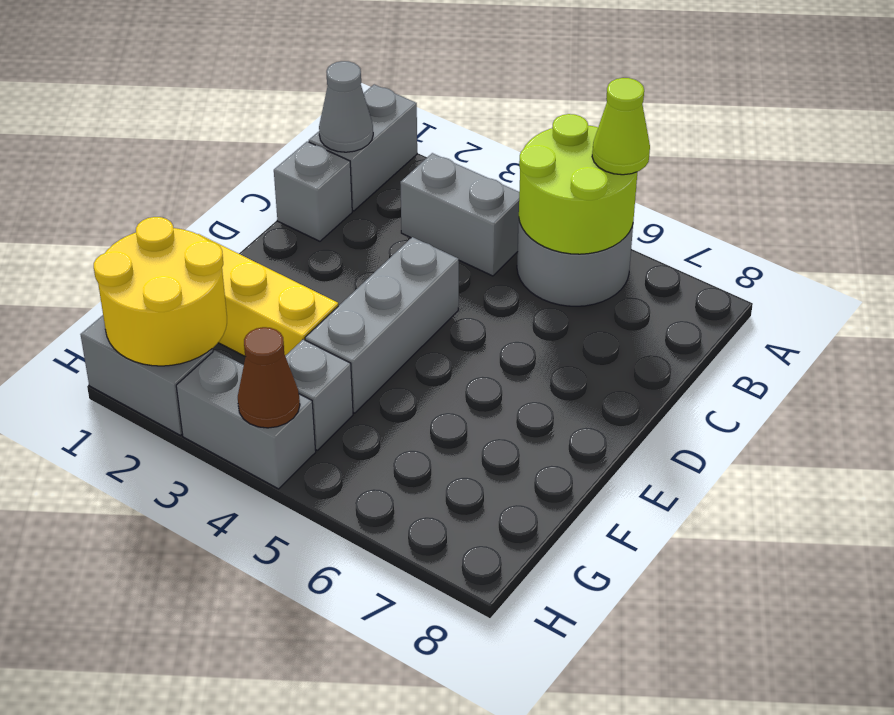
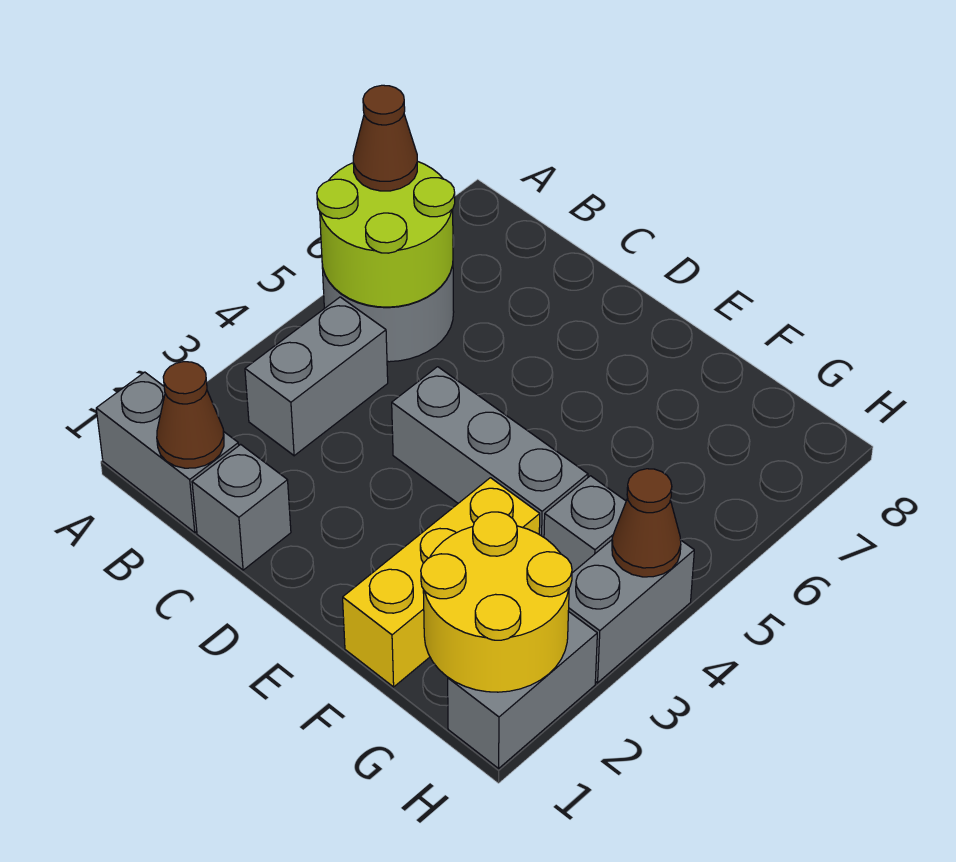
lime 1x1 cone [592,78,650,175] -> brown 1x1 cone [353,85,417,191]
grey 1x1 cone [319,61,373,152] -> brown 1x1 cone [157,362,224,468]

